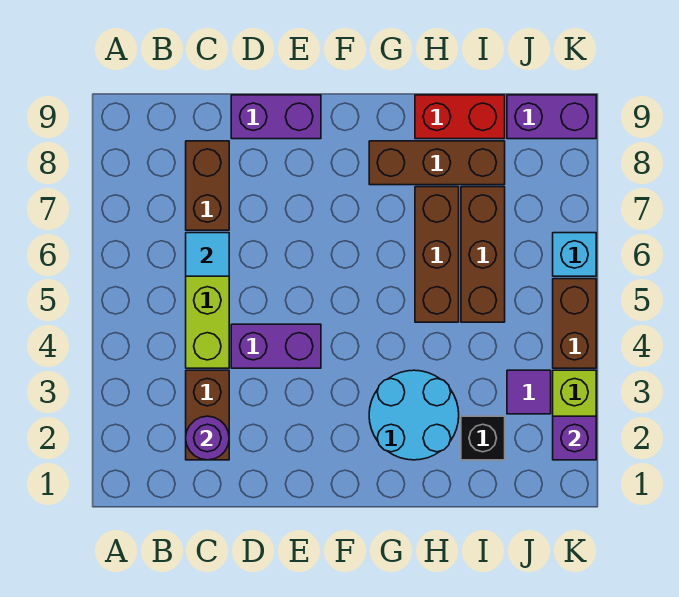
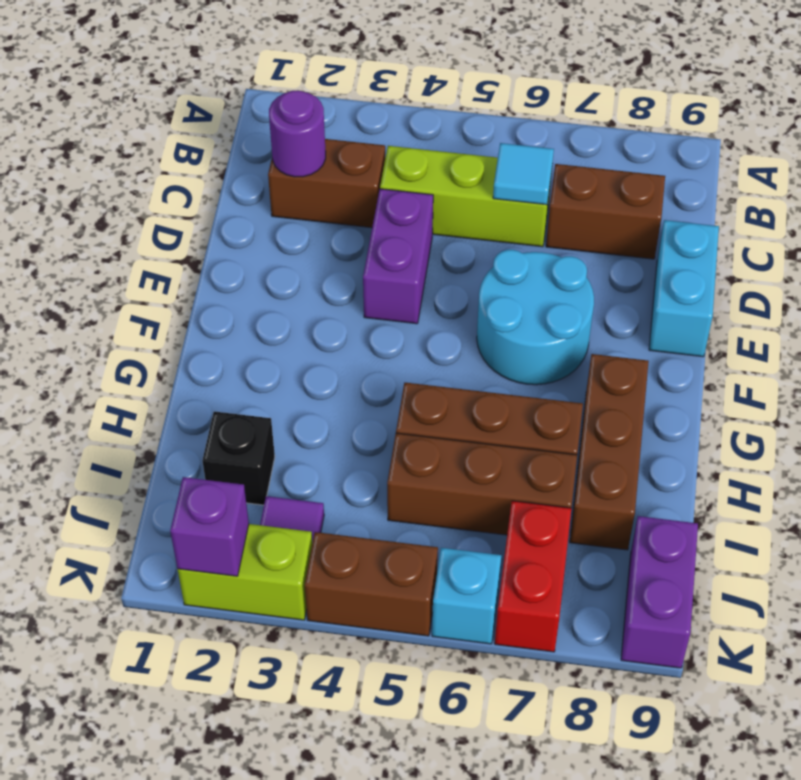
purple 1x2 brick [231,95,321,139] -> cyan 1x2 brick [649,220,719,357]
cyan 2x2 round brick [369,370,459,460] -> cyan 2x2 round brick moved to [477,250,594,385]
red 1x2 brick [415,95,505,139] -> red 1x2 brick moved to [495,501,571,652]

